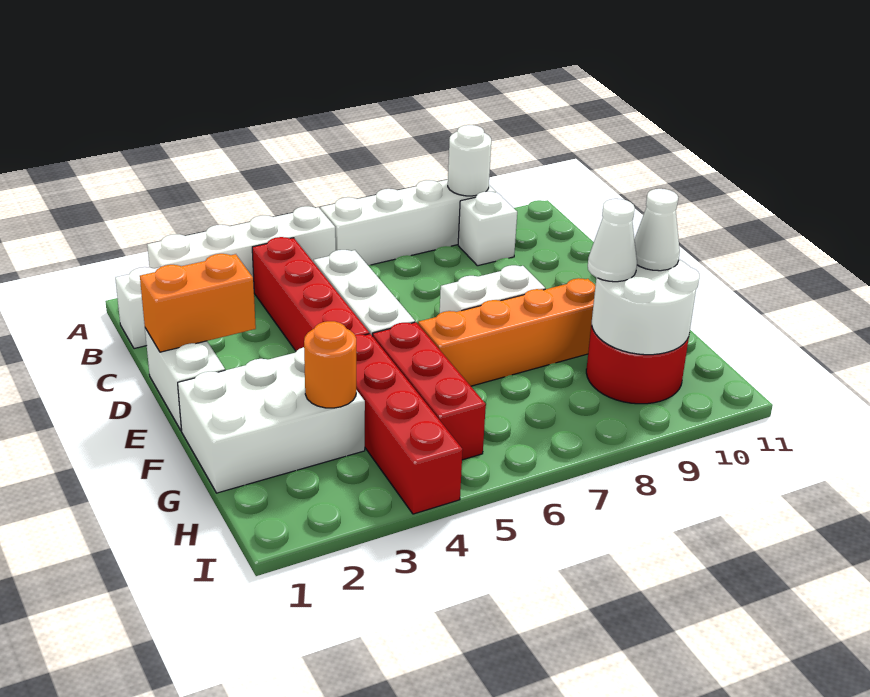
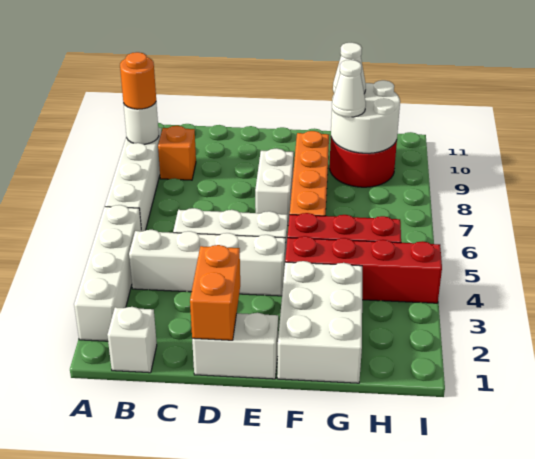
red 1x4 brick [252,237,369,351] -> white 1x4 brick [129,230,286,296]
white 1x1 brick [458,191,517,266] -> orange 1x1 brick [158,126,196,180]
orange 1x1 round brick [304,321,356,408] -> orange 1x1 round brick moved to [120,52,156,109]

